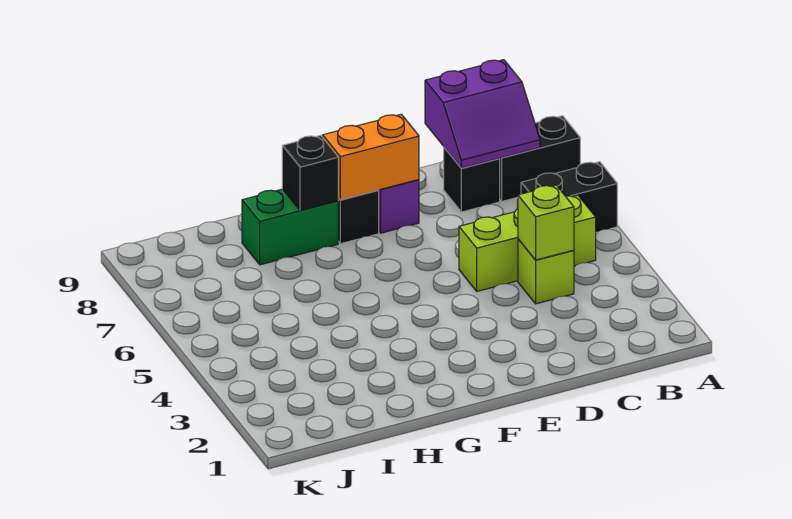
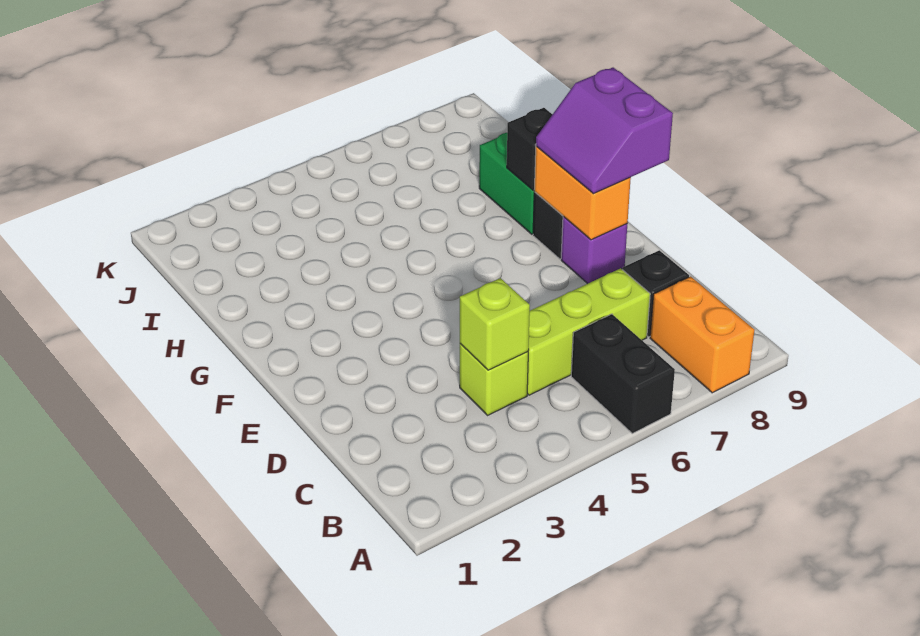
black 1x2 brick [500,116,580,201] -> orange 1x2 brick [650,276,754,393]
lime 1x3 brick [459,195,596,291] -> lime 1x3 brick turned to [527,268,650,395]
purple 2x2 slope [425,60,540,168] -> purple 2x2 slope moved to [536,68,673,194]

